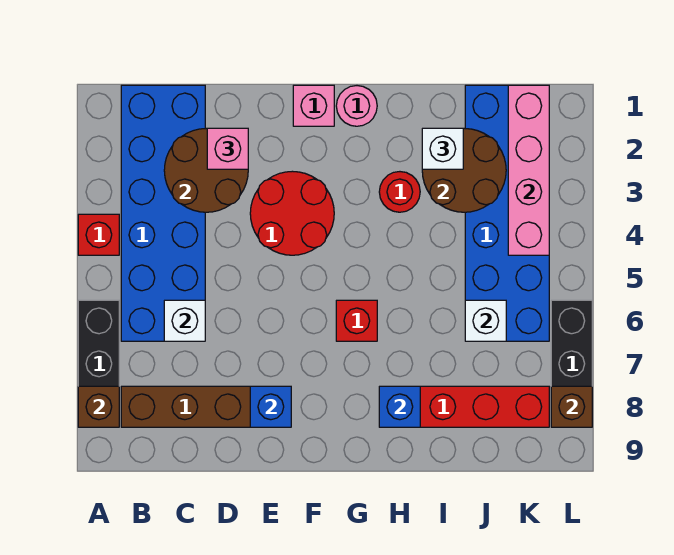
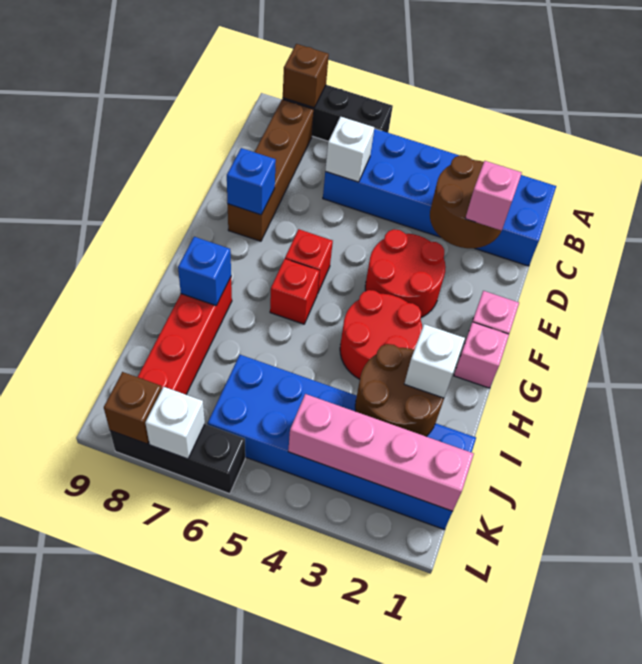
red 1x1 brick [78,214,119,255] -> red 1x1 brick moved to [285,229,333,294]
pink 1x1 round brick [336,86,377,126] -> pink 1x1 brick [454,322,509,388]
red 1x1 round brick [379,172,420,212] -> red 2x2 round brick [340,290,422,379]
white 1x1 brick [465,300,506,341] -> white 1x1 brick moved to [145,387,205,459]

